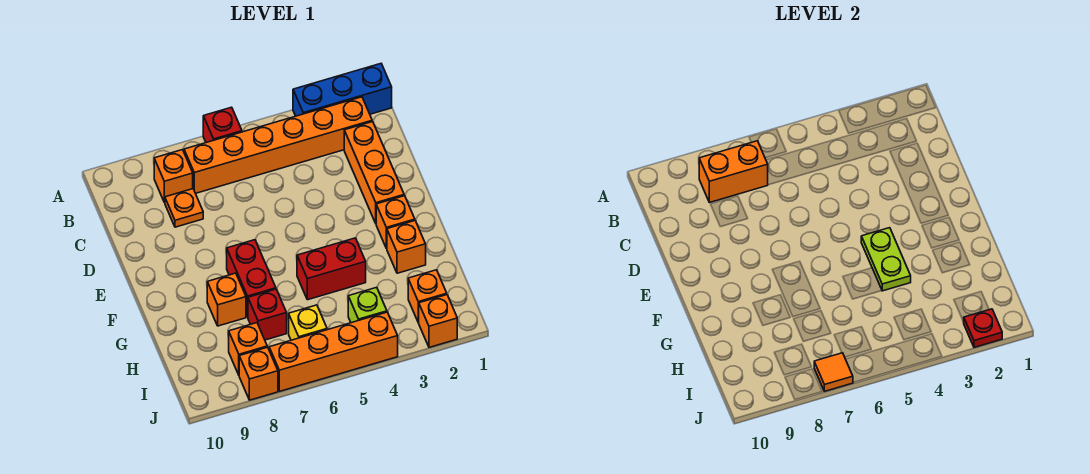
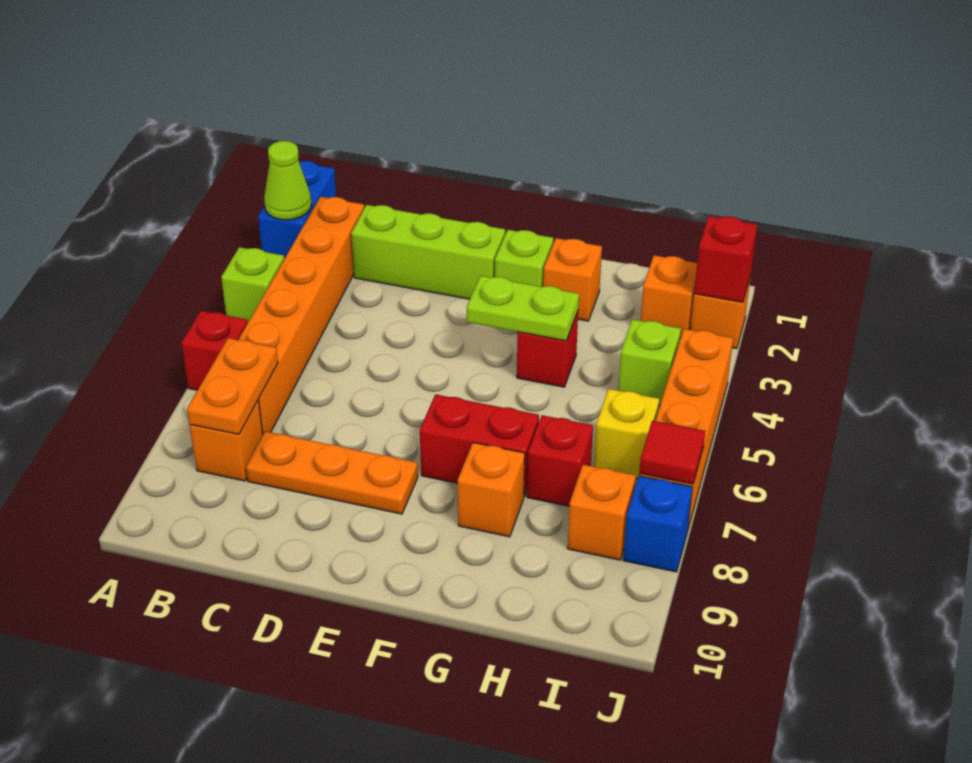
blue 1x3 brick [293,64,392,116] -> blue 1x2 brick [258,161,336,259]
none -> lime 1x1 cone [264,141,311,220]
none -> lime 1x1 brick [221,247,284,322]
orange 1x2 brick [699,141,768,203] -> orange 1x2 plate [187,338,278,434]
orange 1x3 brick [344,122,404,223] -> lime 1x3 brick [351,205,505,299]
orange 1x1 plate [165,189,203,227] -> orange 1x3 plate [246,431,418,514]
orange 1x1 brick [376,196,415,249] -> lime 1x1 brick [495,230,553,287]
red 1x2 brick [297,238,366,300] -> red 1x1 brick [517,311,578,387]
red 1x1 plate [964,309,1002,347] -> red 1x1 brick [694,216,757,302]
orange 1x1 tile [814,353,853,391] -> red 1x1 tile [639,421,705,484]
orange 1x1 brick [239,347,278,400] -> blue 1x1 brick [623,476,693,572]

